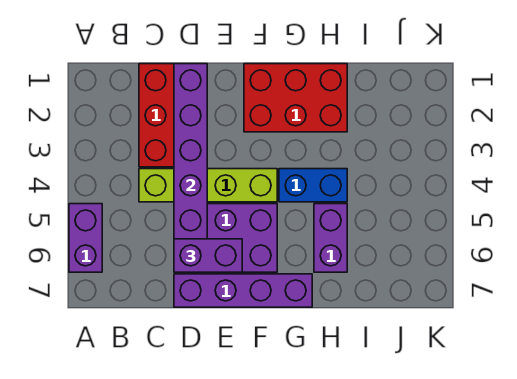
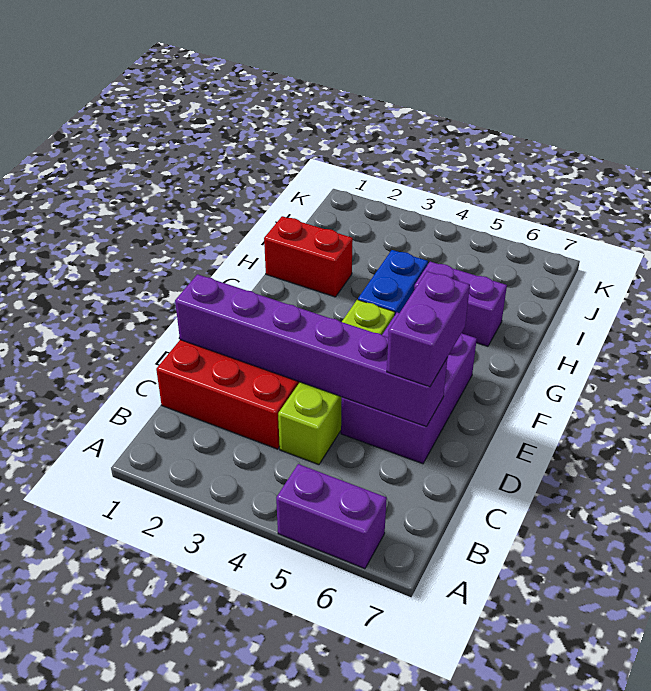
purple 1x4 brick [174,274,312,307] -> none
red 2x3 brick [244,64,347,132] -> red 1x2 brick [264,216,353,297]

